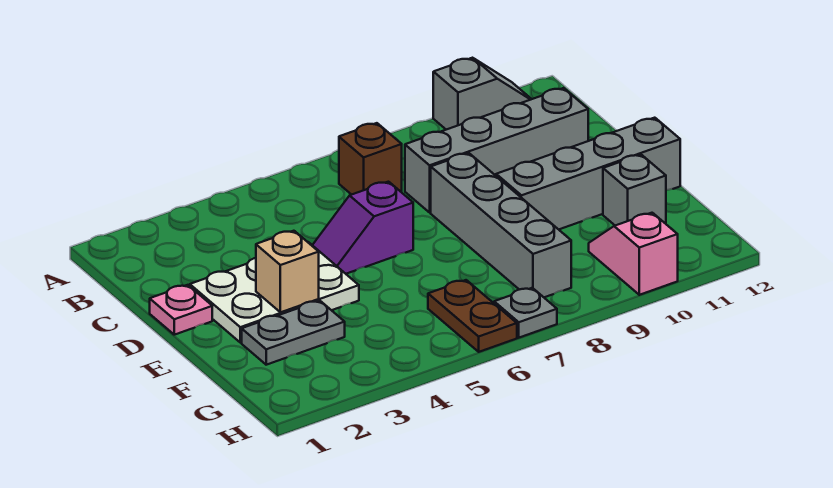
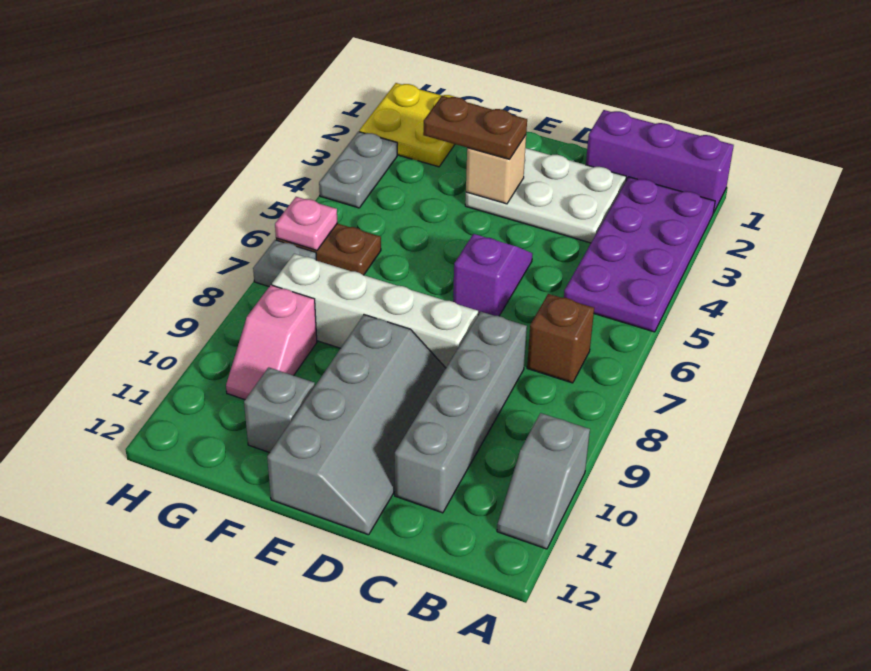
none -> purple 1x3 brick [586,110,734,213]
none -> purple 2x4 plate [564,177,715,332]
pink 1x1 plate [150,285,212,335] -> pink 1x1 plate moved to [275,197,337,250]
white 2x3 plate [190,242,359,343] -> white 2x3 plate turned to [465,148,626,243]
grey 1x4 brick [431,153,571,297] -> white 1x4 brick [272,254,478,368]
none -> brown 1x2 plate [423,96,527,159]
grey 1x2 plate [242,301,345,365] -> grey 1x2 plate moved to [319,132,397,208]
none -> yellow 2x2 plate [359,83,455,167]
pink 1x2 slope [589,213,678,295] -> pink 1x2 slope turned to [226,285,317,400]

